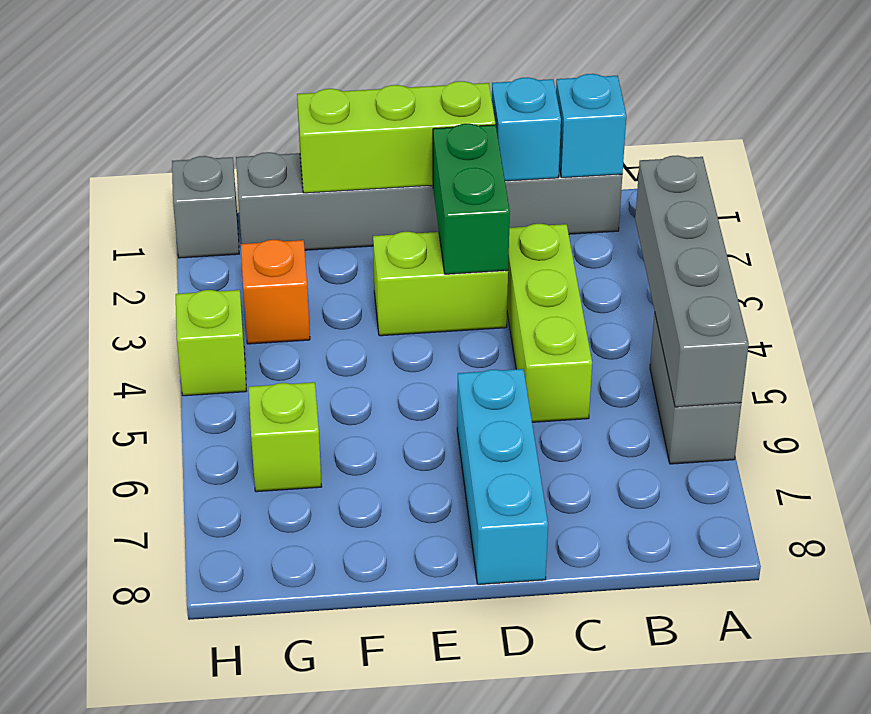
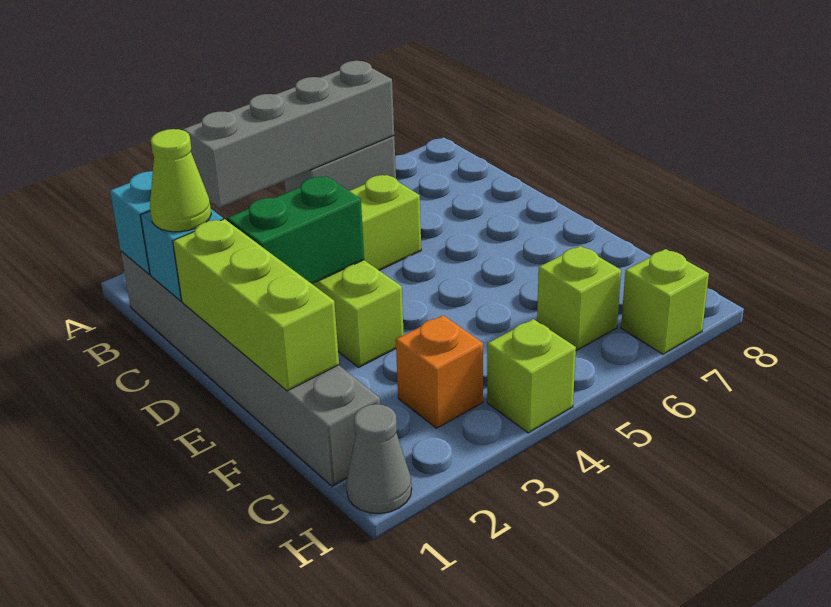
none -> lime 1x1 cone [150,129,211,232]
cyan 1x3 brick [457,369,548,585] -> none
grey 1x1 brick [172,156,239,258] -> grey 1x1 cone [346,404,412,514]
none -> lime 1x1 brick [621,249,709,354]

